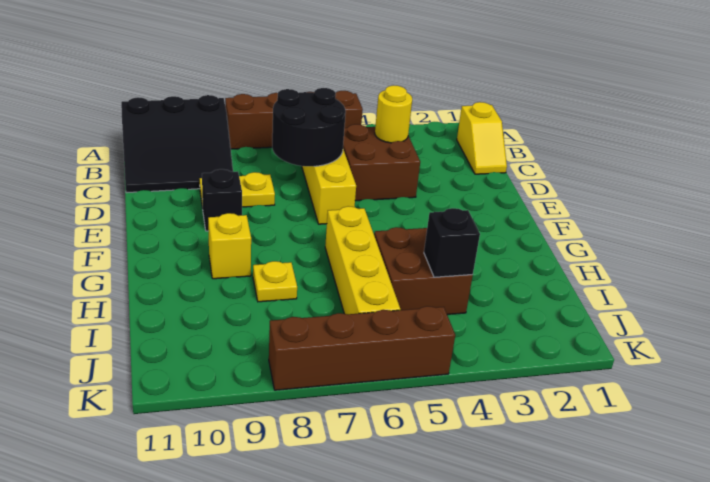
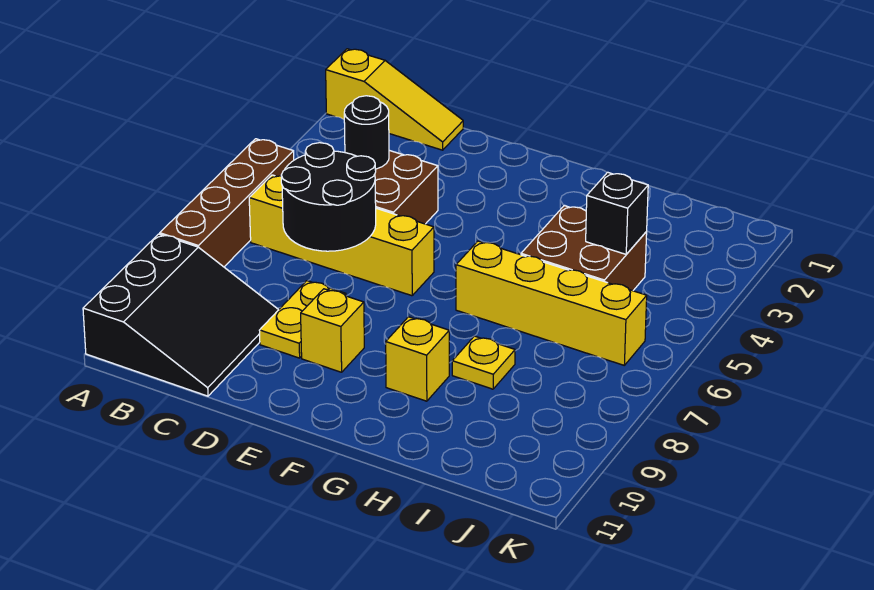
yellow 1x2 slope [457,102,507,174] -> yellow 1x3 slope [326,49,463,150]
yellow 1x1 round brick [375,85,412,143] -> black 1x1 round brick [344,96,389,169]
black 1x1 brick [202,169,242,231] -> yellow 1x1 brick [301,289,364,372]
brown 1x4 brick [269,306,455,390] -> none

